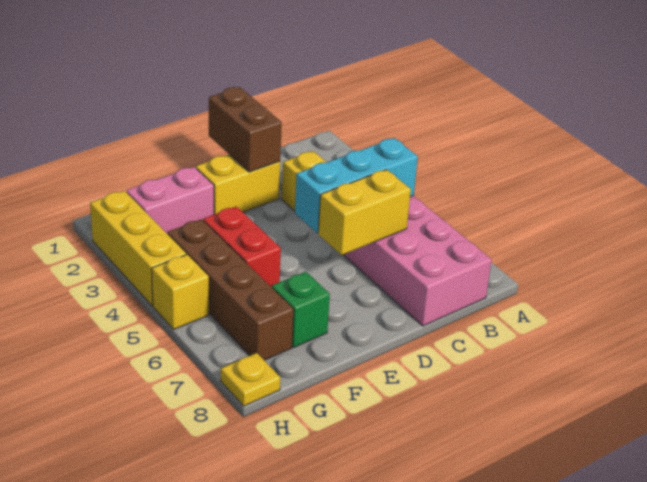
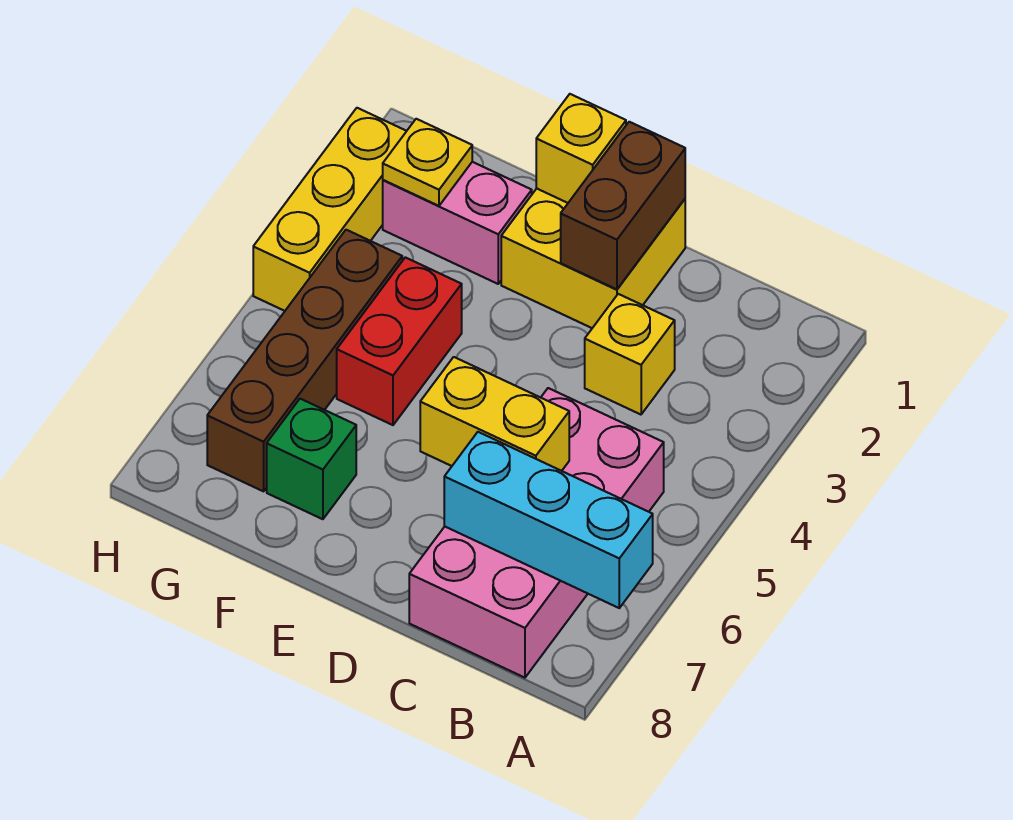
cyan 1x3 brick [295,138,418,233] -> cyan 1x3 brick moved to [444,432,653,608]
yellow 1x2 brick [196,155,280,214] -> yellow 2x2 brick [501,189,685,328]
yellow 1x1 brick [152,255,209,329] -> yellow 1x1 brick moved to [536,94,626,203]
yellow 1x1 plate [221,353,280,406] -> yellow 1x1 plate moved to [383,119,472,206]

